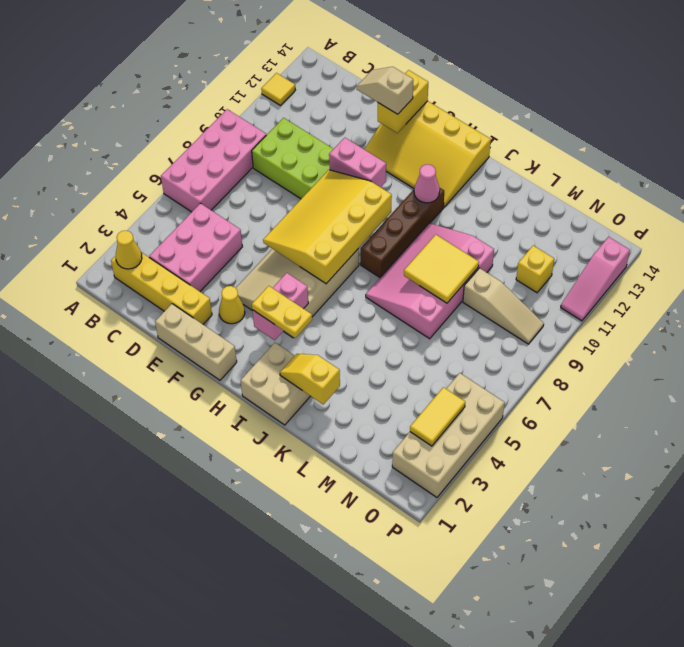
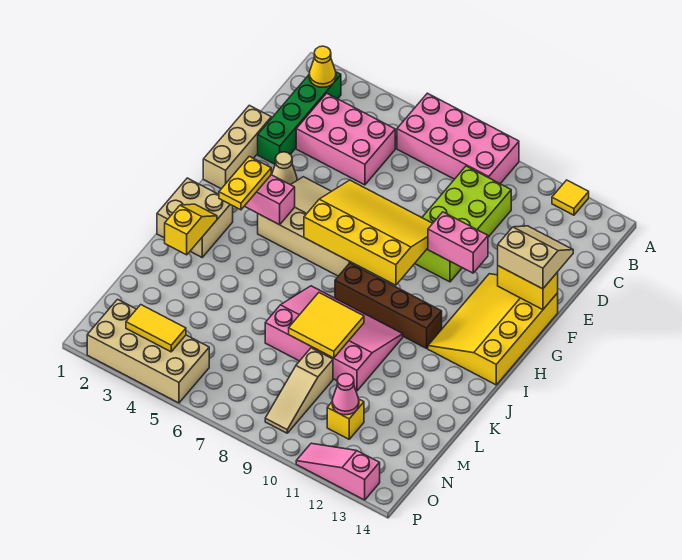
yellow 1x4 brick [111,252,212,324] -> green 1x4 brick [258,72,341,164]
tan 1x2 slope [357,67,413,114] -> tan 2x2 slope [498,226,573,289]
yellow 1x1 cone [219,286,245,324] -> tan 1x1 cone [272,152,297,185]
pink 1x2 brick [329,138,386,187] -> pink 1x2 brick turned to [428,212,488,273]
pink 1x1 cone [414,164,440,203] -> pink 1x1 cone moved to [332,374,359,415]

